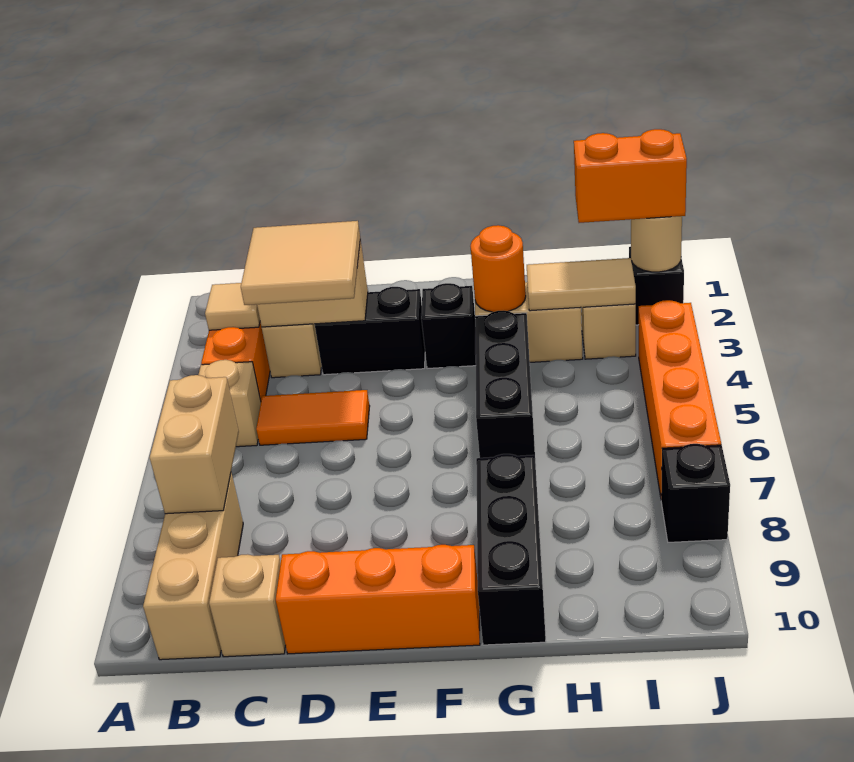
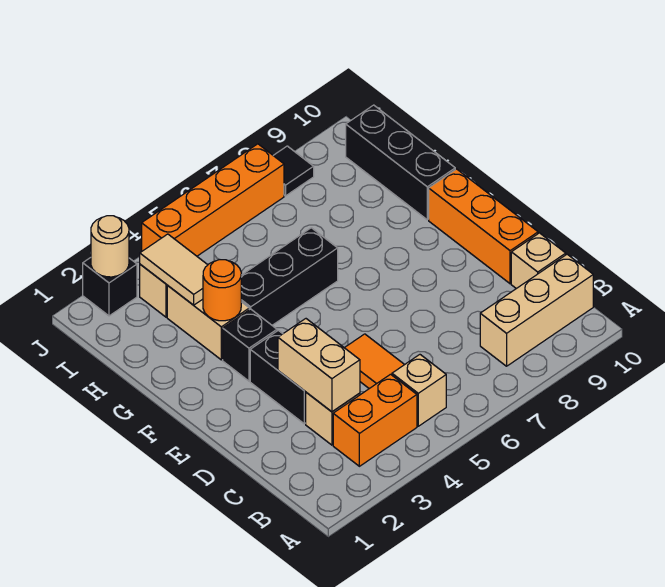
tan 1x1 tile [205,283,260,330] -> none
tan 1x2 brick [150,375,239,514] -> none
tan 2x2 tile [241,221,360,305] -> none
black 1x3 brick [476,454,546,645] -> black 1x3 brick turned to [346,105,455,220]
orange 1x2 brick [574,129,687,223] -> none
black 1x1 brick [661,444,730,542] -> black 1x1 tile [273,146,314,196]

